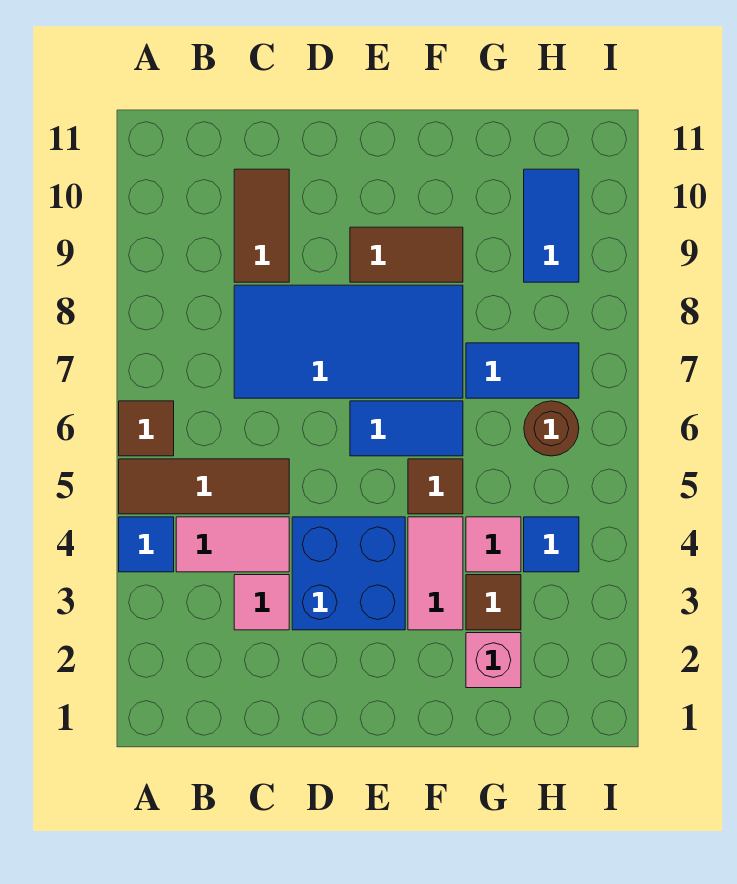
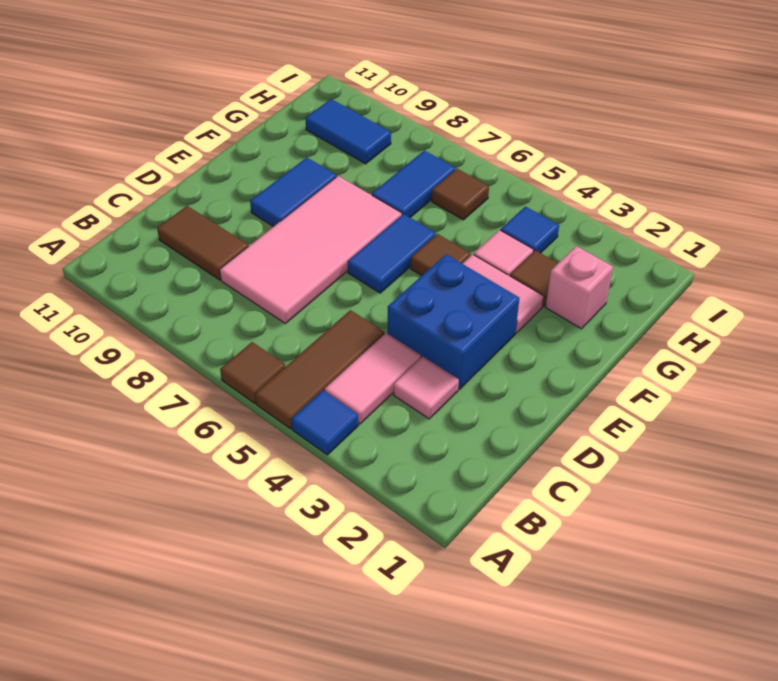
blue 2x4 tile [234,285,463,398] -> pink 2x4 tile [220,176,402,324]
brown 1x2 tile [350,227,463,282] -> blue 1x2 tile [250,158,337,227]
brown 1x1 round brick [524,401,579,456] -> brown 1x1 tile [432,169,489,220]

